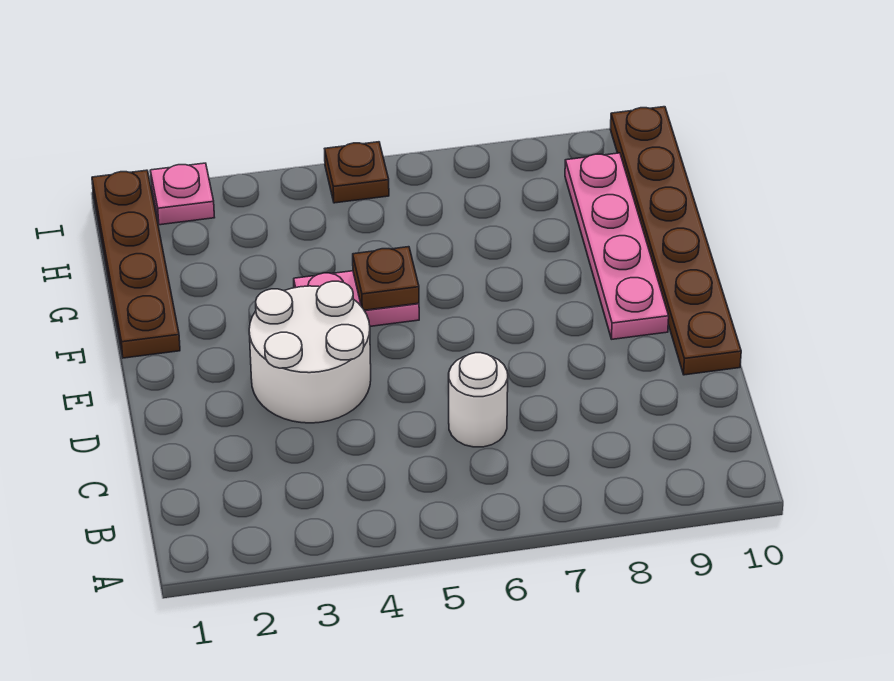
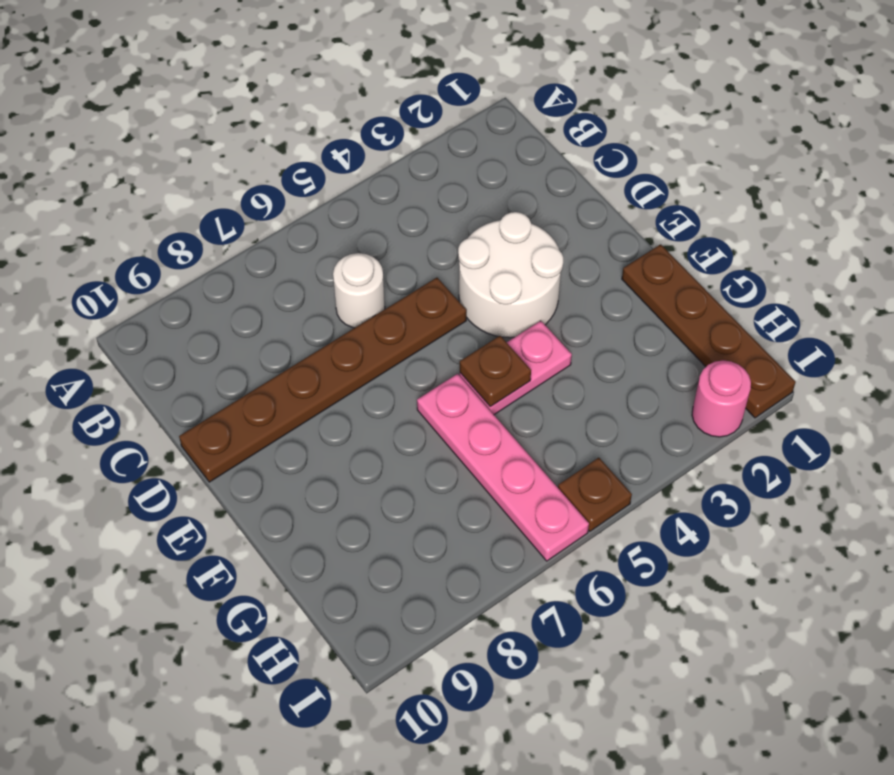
brown 1x6 plate [610,107,741,375] -> brown 1x6 plate turned to [179,278,467,482]
pink 1x4 plate [565,153,669,339] -> pink 1x4 plate moved to [417,374,589,561]
pink 1x1 plate [150,163,215,225] -> pink 1x1 round brick [692,360,751,437]

